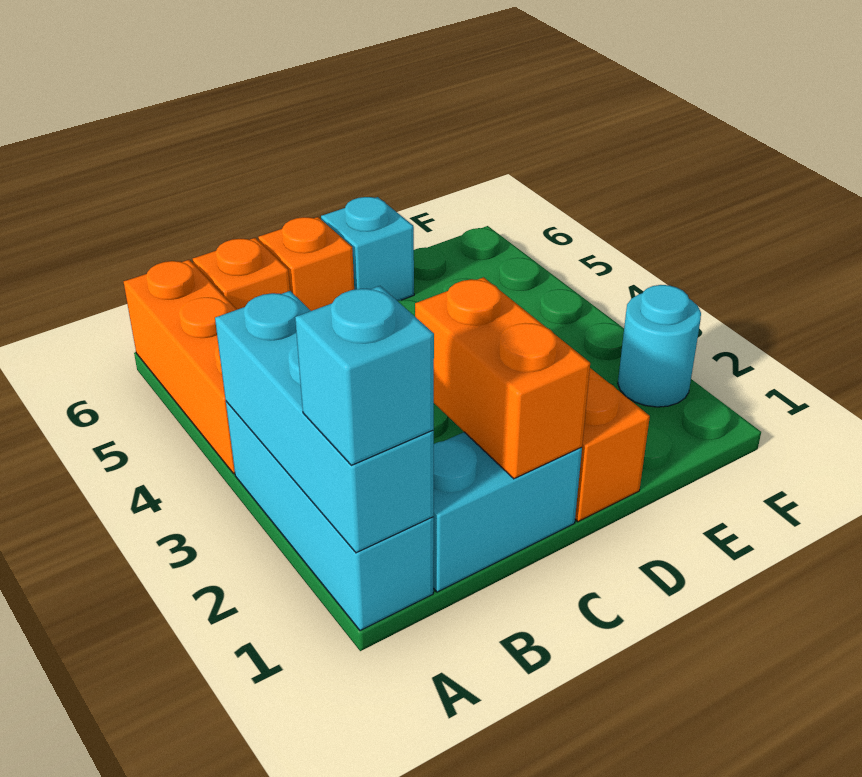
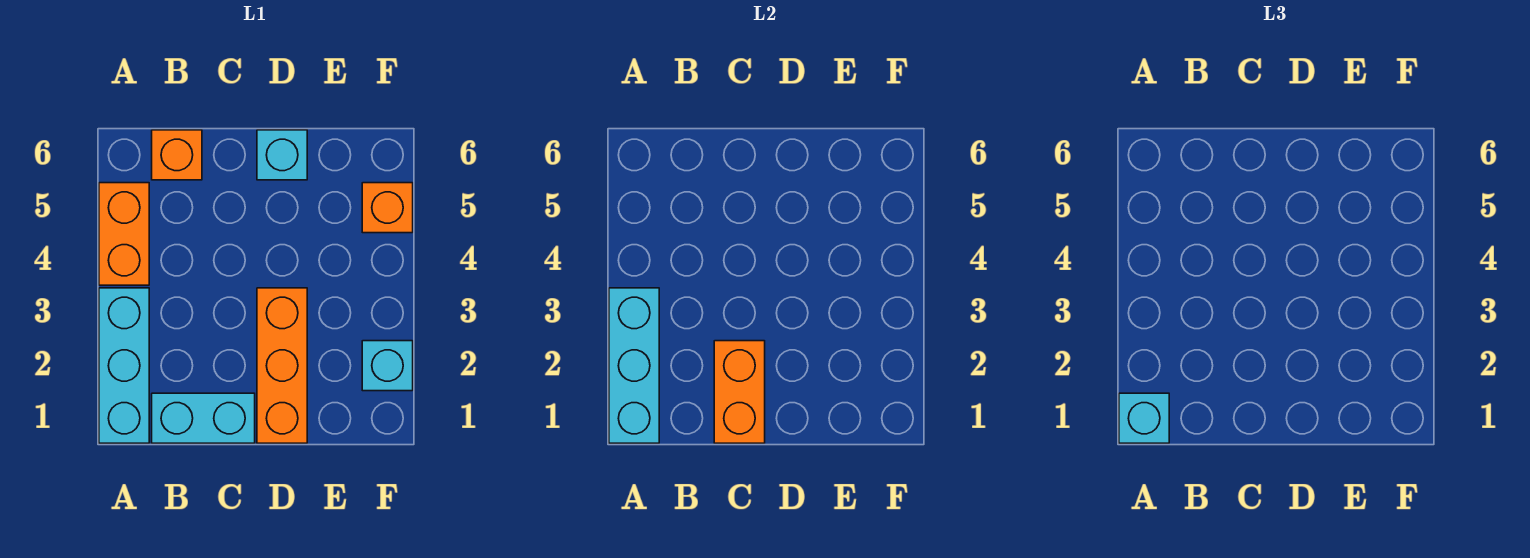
orange 1x3 brick [124,260,237,473] -> orange 1x2 brick [99,183,149,285]
orange 1x1 brick [258,217,354,311] -> orange 1x1 brick moved to [362,183,413,233]
cyan 1x1 round brick [618,285,701,407] -> cyan 1x1 brick [362,341,413,391]

